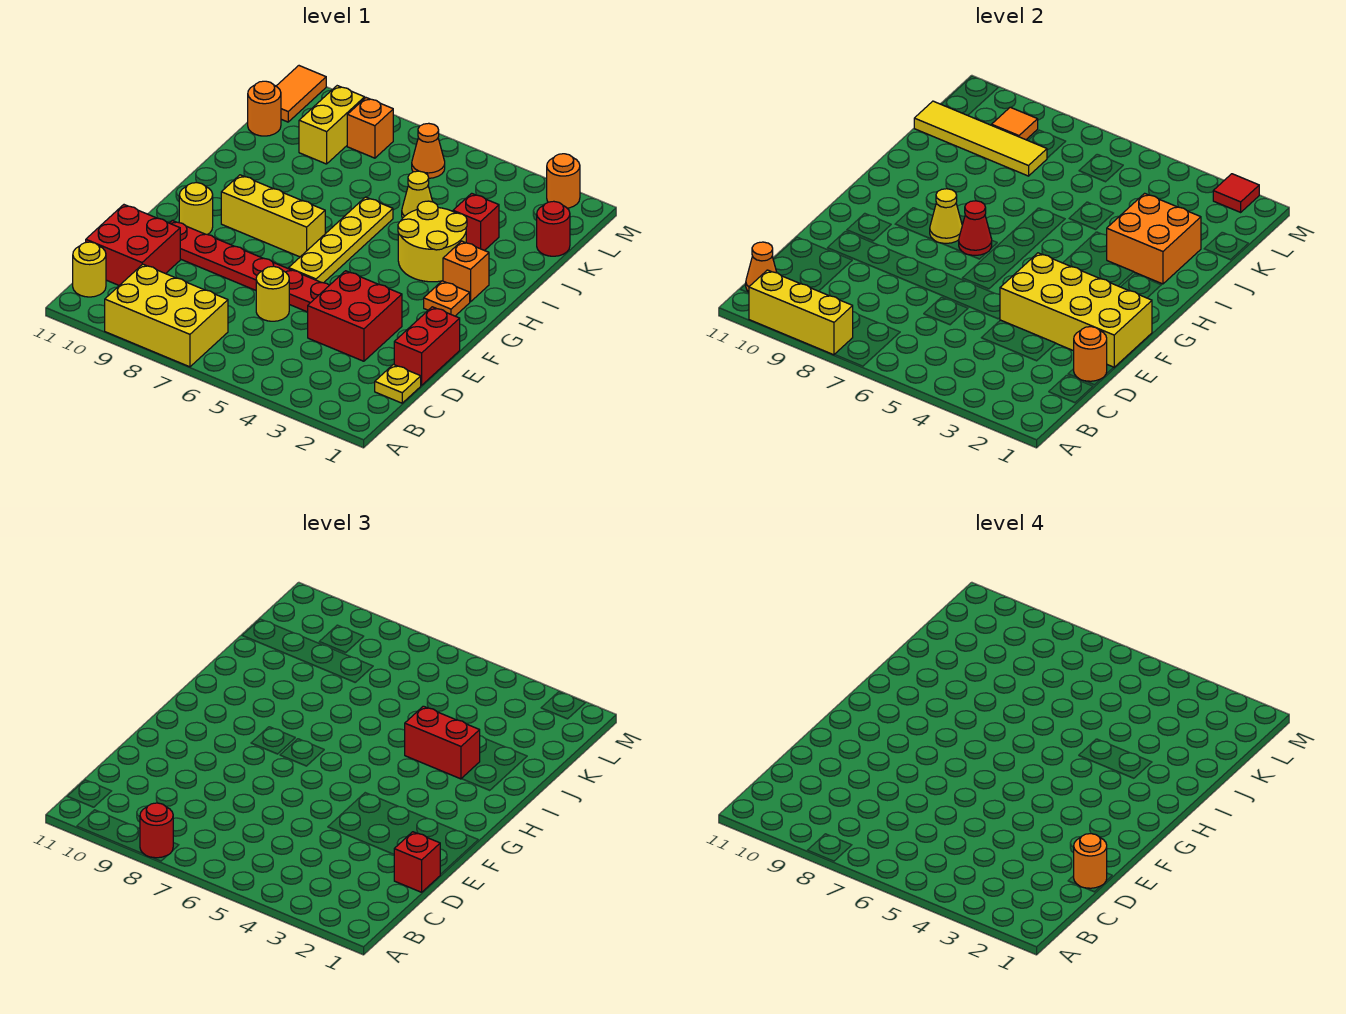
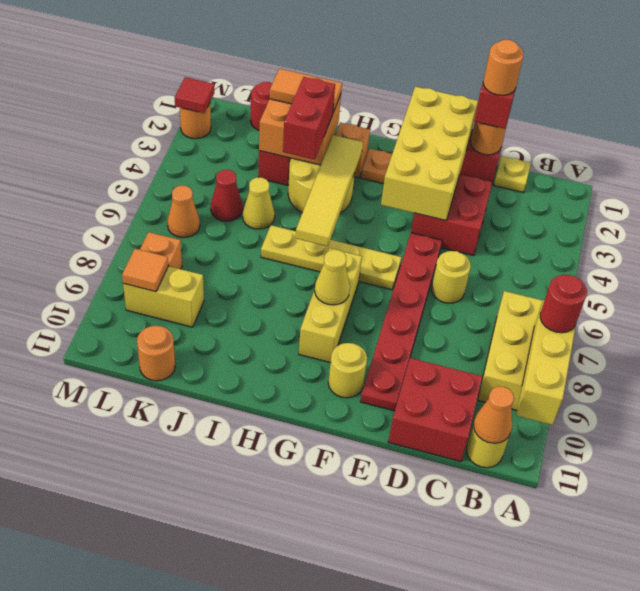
red 1x1 cone [959,201,992,255] -> red 1x1 cone moved to [211,170,243,221]
yellow 1x4 tile [914,101,1047,176] -> yellow 1x4 tile moved to [296,135,363,246]
orange 1x2 tile [276,66,326,122] -> orange 1x2 tile moved to [270,69,342,112]

